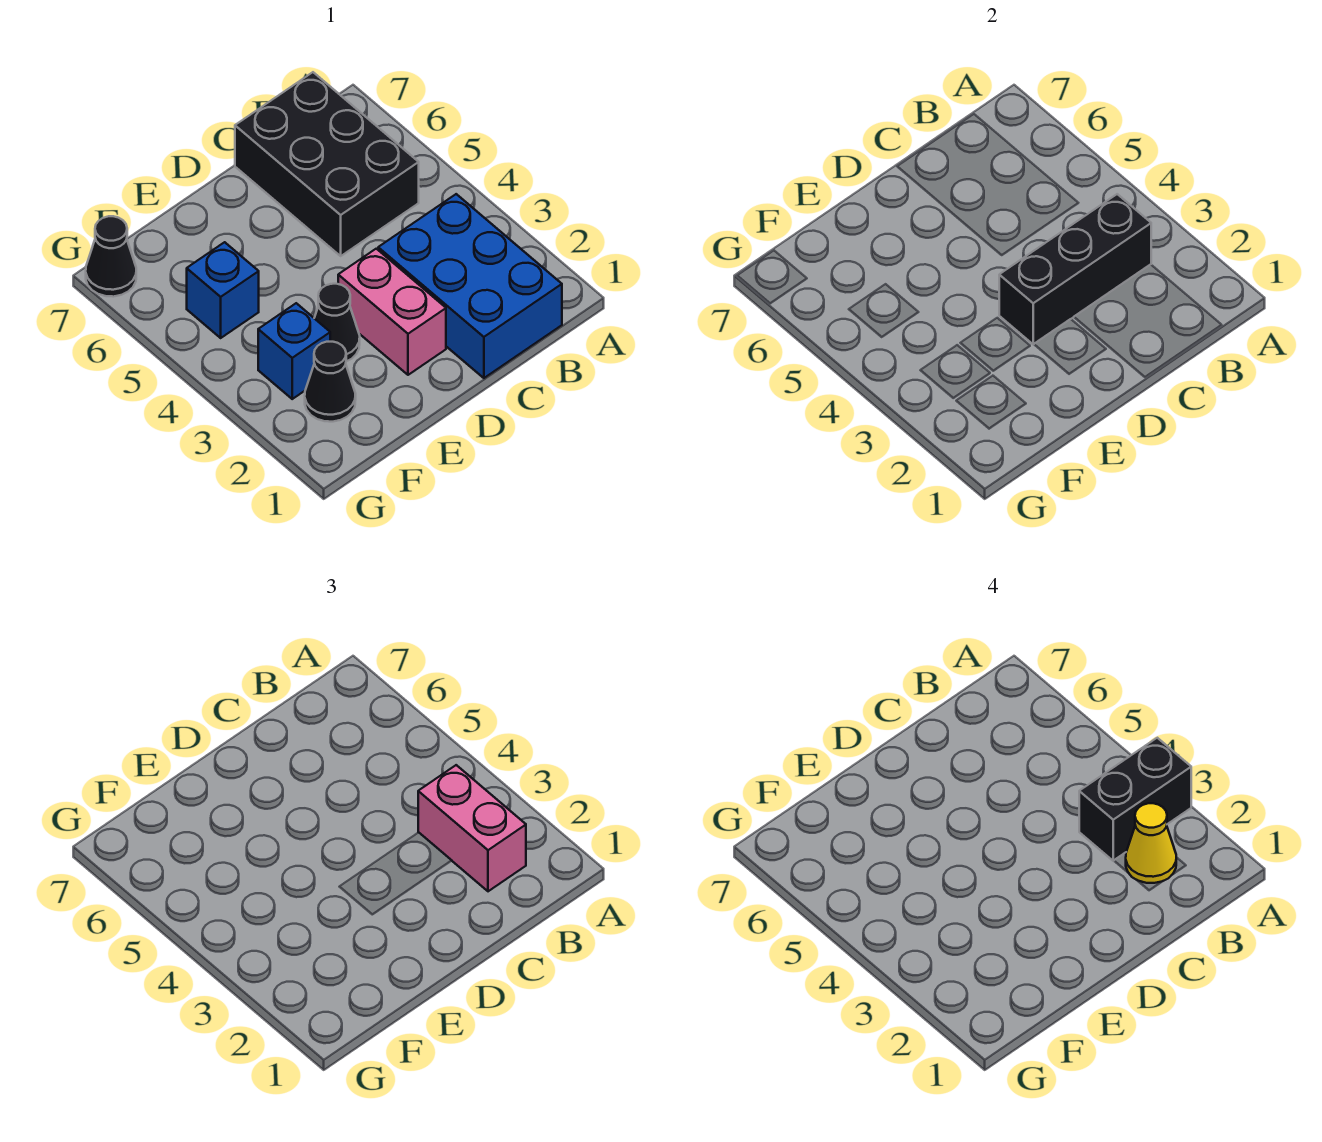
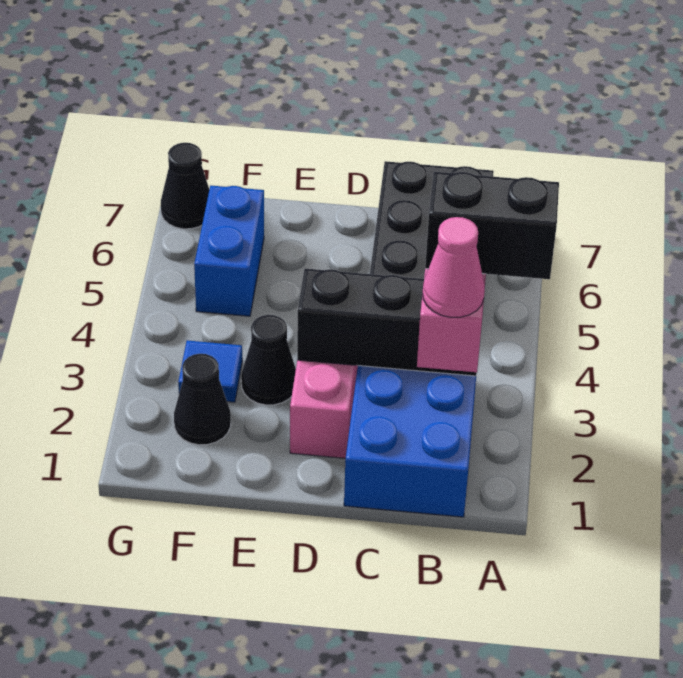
yellow 1x1 cone [1126,803,1176,883] -> pink 1x1 cone [423,217,485,318]
blue 1x1 brick [258,303,330,399] -> blue 1x1 tile [178,340,242,402]
blue 1x1 brick [187,242,259,338] -> blue 1x2 brick [194,186,264,316]

